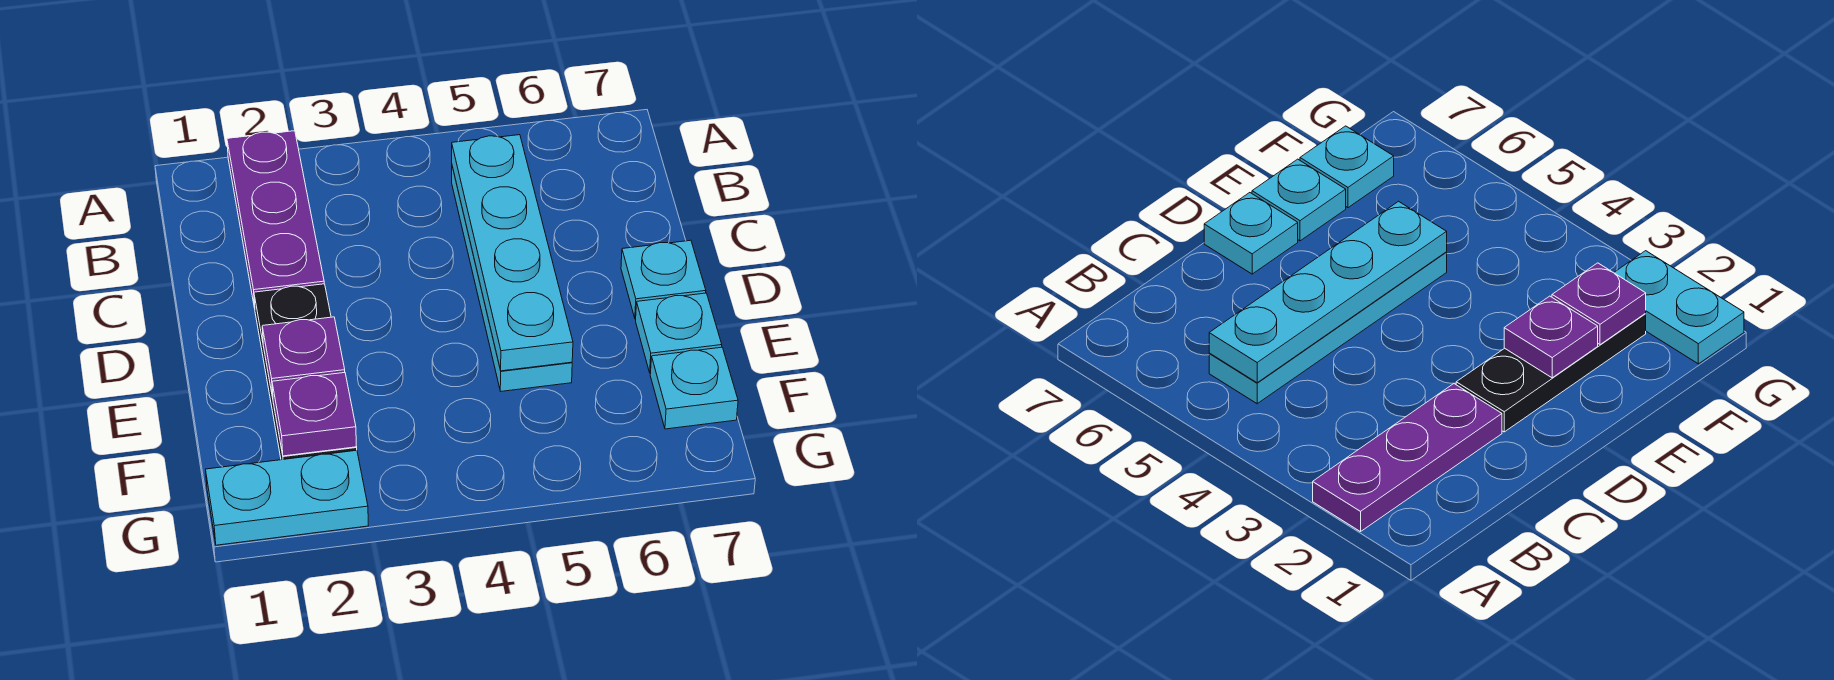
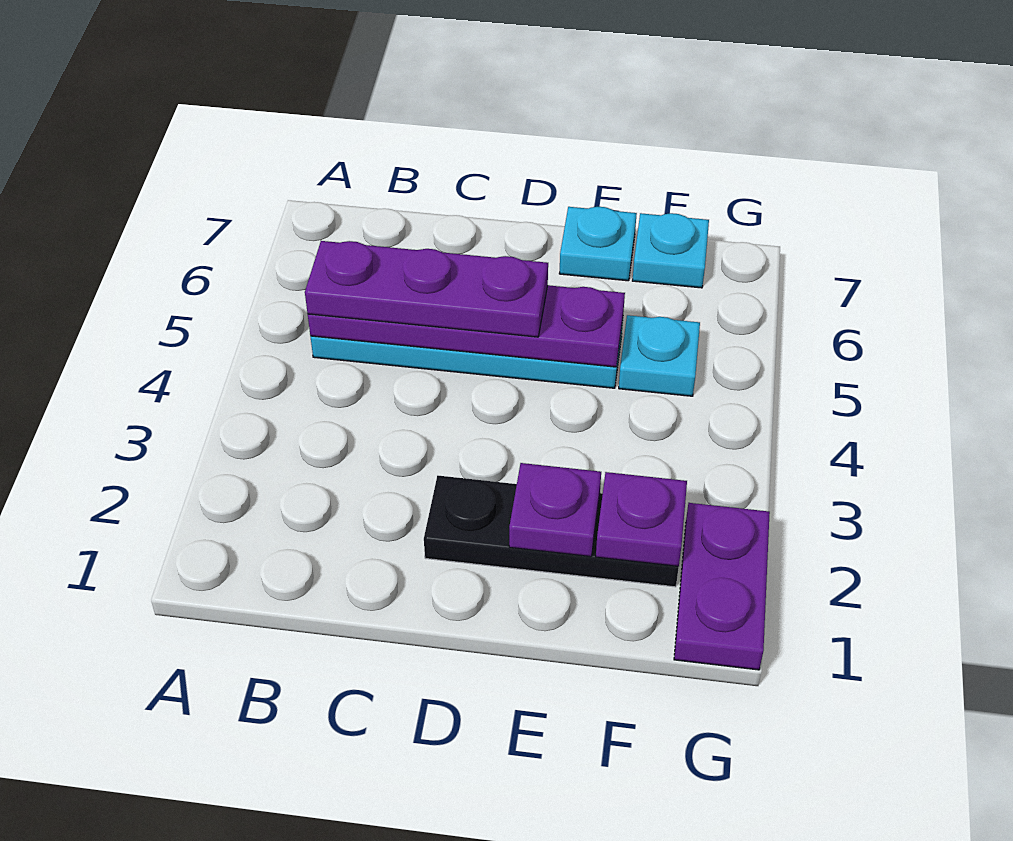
purple 1x3 plate [227,131,324,308] -> purple 1x3 plate moved to [305,241,548,337]
cyan 1x4 plate [452,135,573,371] -> purple 1x4 plate [308,285,625,367]
cyan 1x1 plate [621,240,706,319] -> cyan 1x1 plate moved to [619,315,700,396]
cyan 1x2 plate [206,450,368,545] -> purple 1x2 plate [674,503,770,670]

